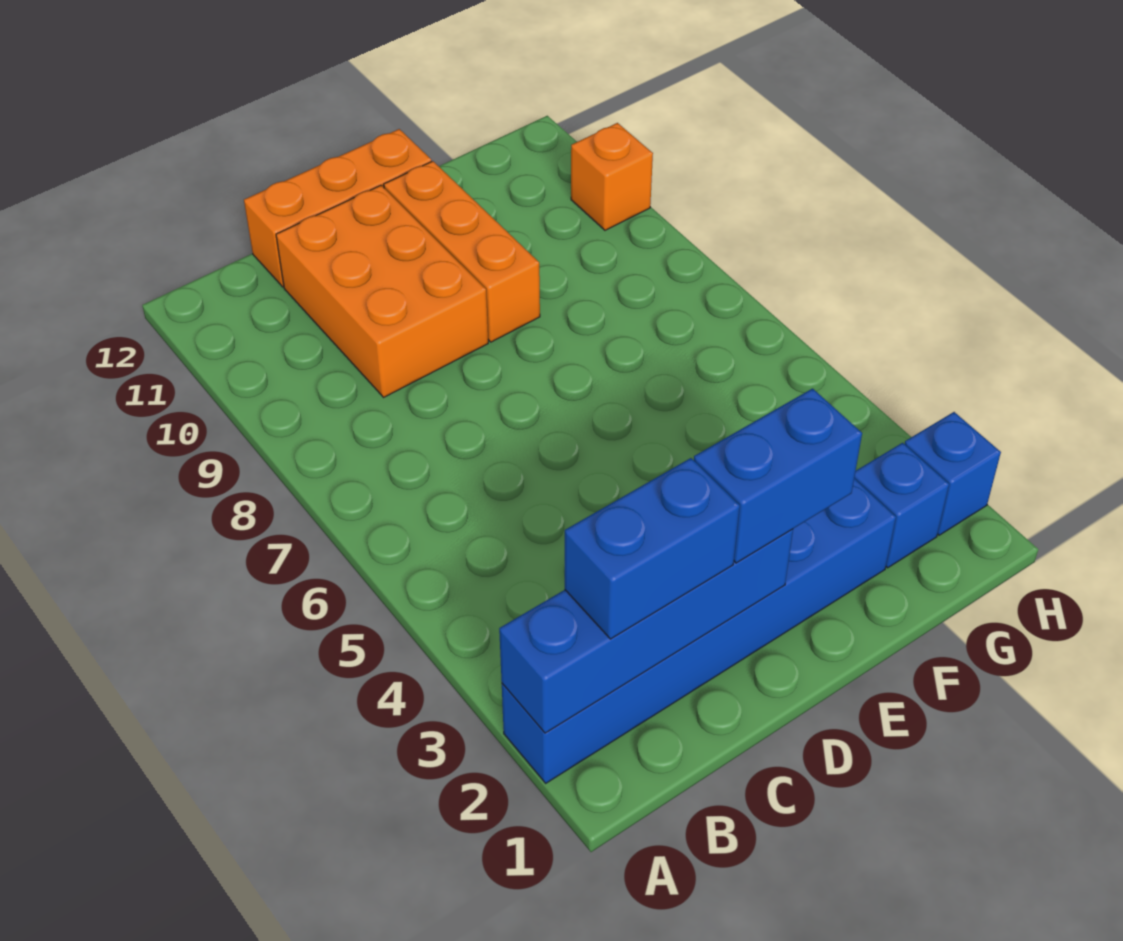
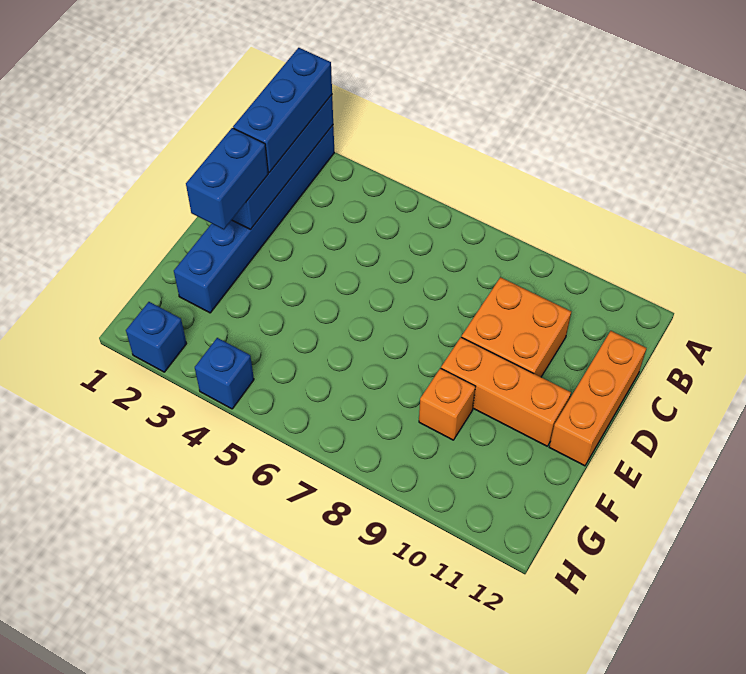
blue 1x2 brick [565,458,740,639] -> blue 1x3 brick [233,48,332,172]
orange 2x3 brick [276,185,488,397] -> orange 2x2 brick [462,277,571,377]
blue 1x1 brick [854,443,949,568] -> blue 1x1 brick moved to [195,338,254,409]
orange 1x1 brick [571,123,653,230] -> orange 1x1 brick moved to [419,368,476,440]

